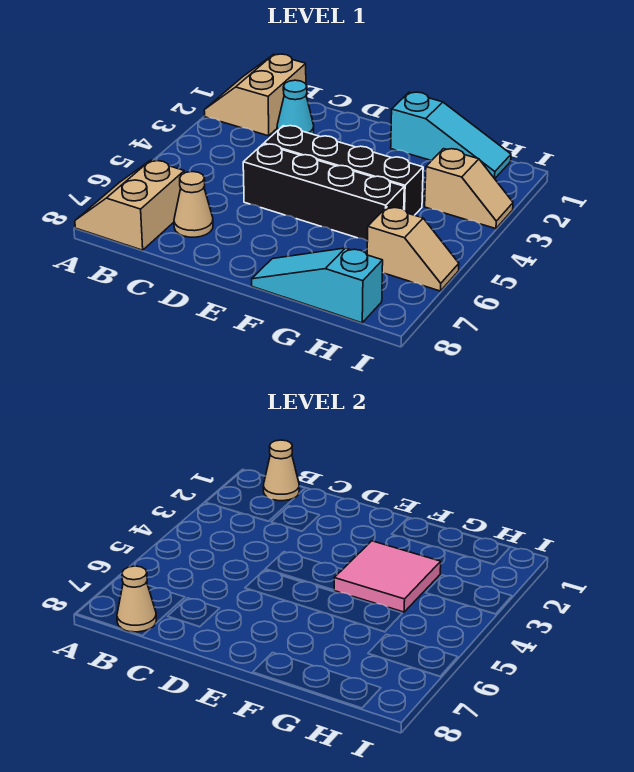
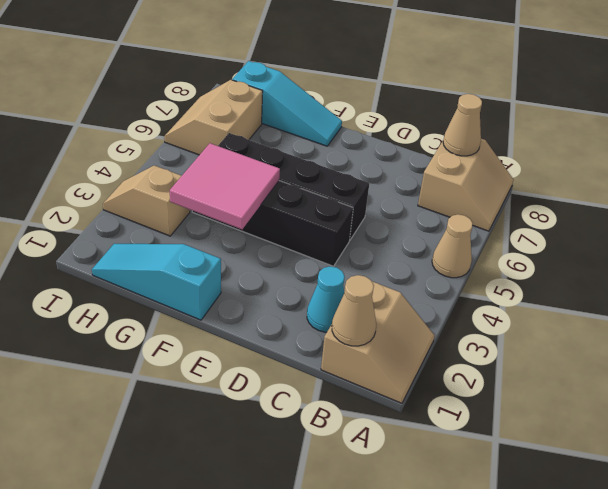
tan 1x1 cone [174,172,213,237] -> tan 1x1 cone moved to [432,214,473,278]
tan 1x2 slope [367,207,459,291] -> tan 2x2 slope [164,80,263,155]

